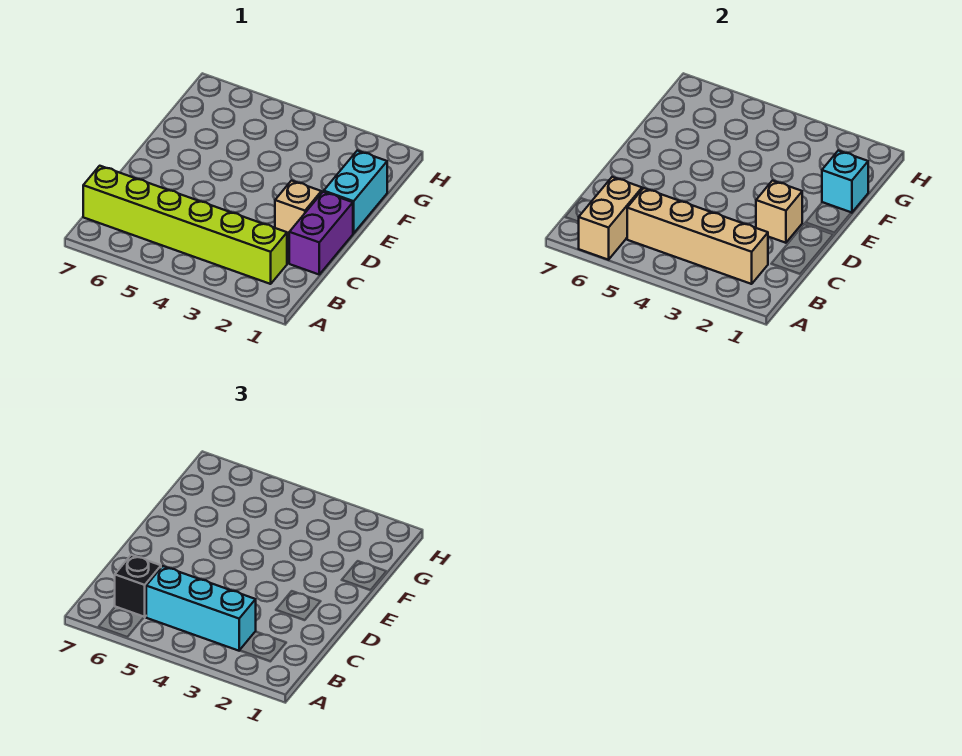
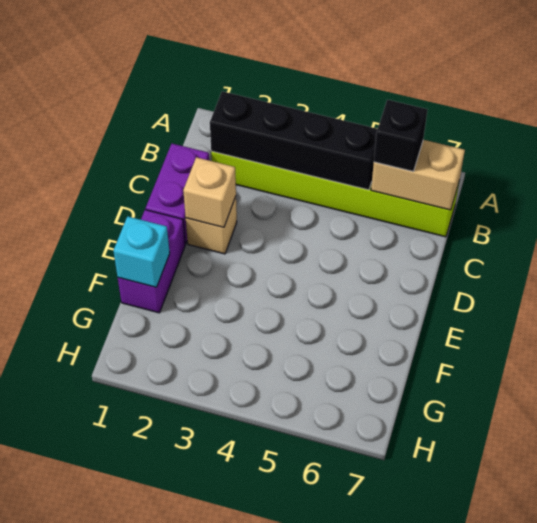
tan 1x2 brick [579,177,642,260] -> tan 1x2 brick turned to [371,140,465,210]
tan 1x4 brick [627,188,768,284] -> black 1x4 brick [210,91,377,190]
cyan 1x3 brick [146,566,256,651] -> none
cyan 1x2 brick [324,151,387,233] -> purple 1x2 brick [118,210,185,313]

